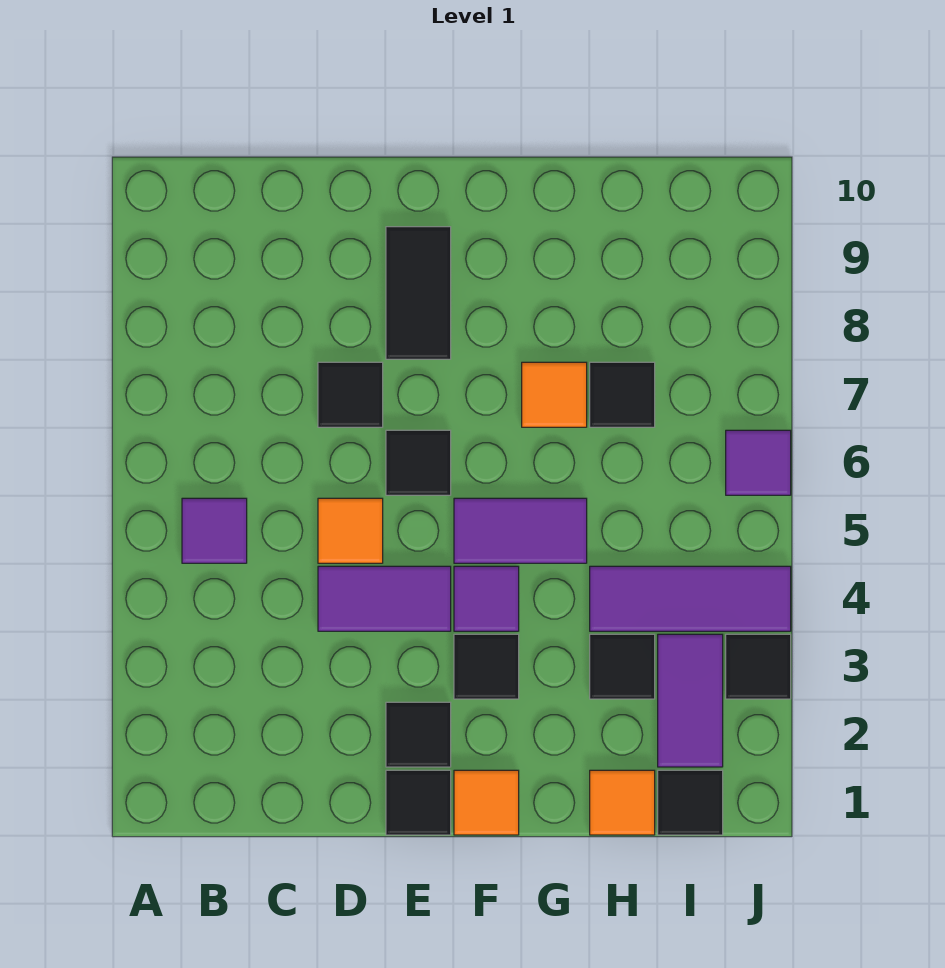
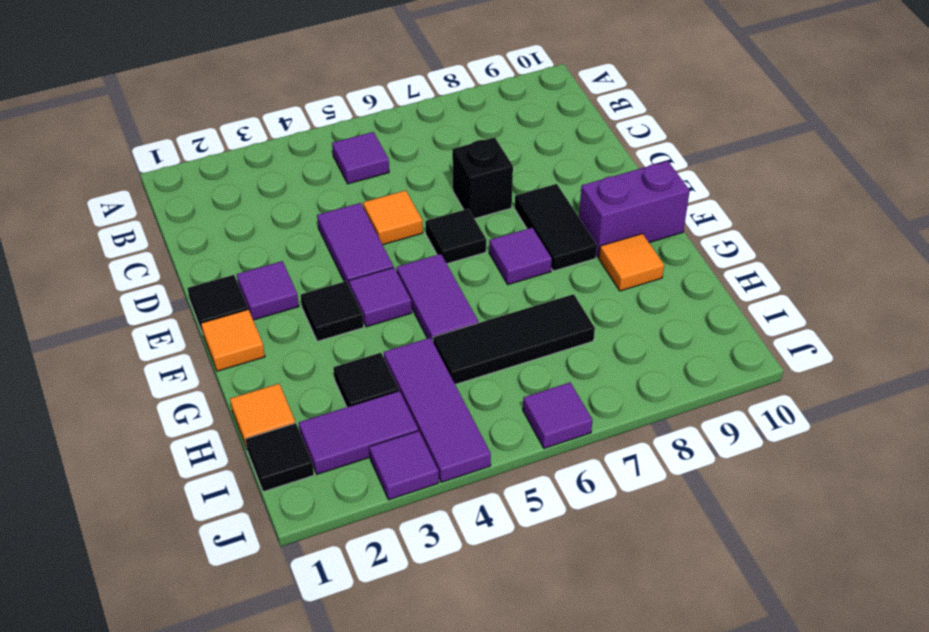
black 1x1 tile [318,362,383,427] -> black 1x1 brick [452,137,513,219]
black 1x1 tile [386,702,451,767] -> purple 1x1 tile [237,261,299,320]
black 1x2 tile [386,227,451,359] -> black 1x2 tile turned to [515,184,597,271]
none -> purple 1x1 tile [489,228,552,285]
none -> purple 1x2 brick [579,161,690,258]
orange 1x1 tile [522,362,587,427] -> orange 1x1 tile moved to [599,234,664,291]
black 1x1 tile [590,362,655,427] -> black 1x3 tile [433,294,595,384]
black 1x1 tile [726,634,791,699] -> purple 1x1 tile [369,431,439,500]

